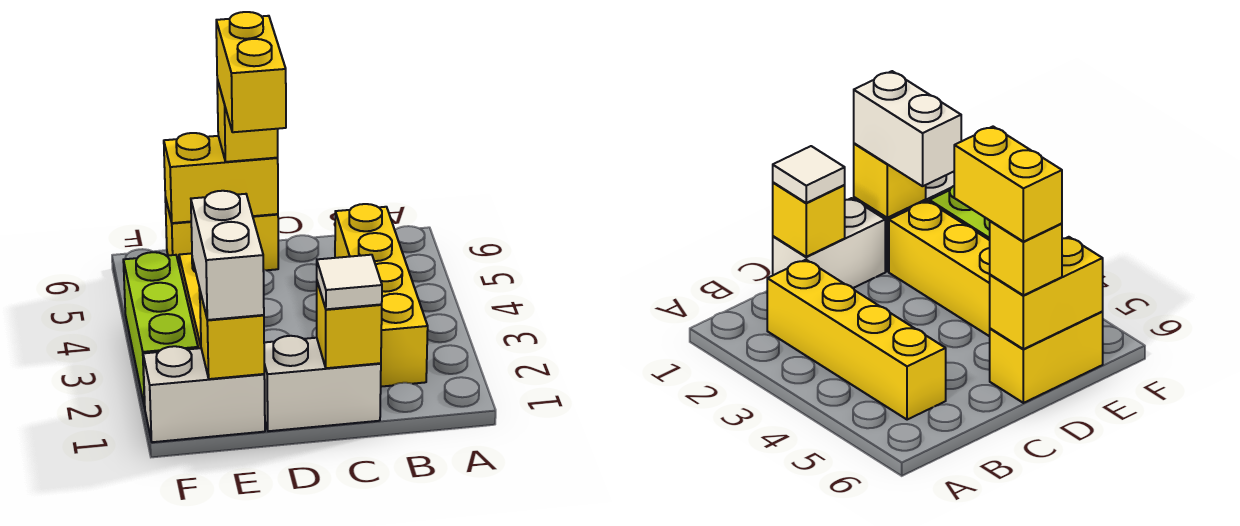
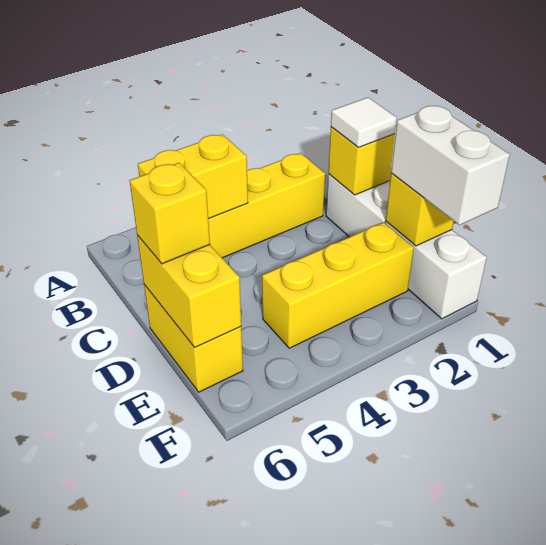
yellow 1x2 brick [216,12,286,132] -> yellow 1x2 brick moved to [138,134,248,219]
white 1x2 brick [191,191,264,320] -> white 1x2 brick turned to [391,106,510,225]
lime 1x3 brick [123,252,198,408] -> none

